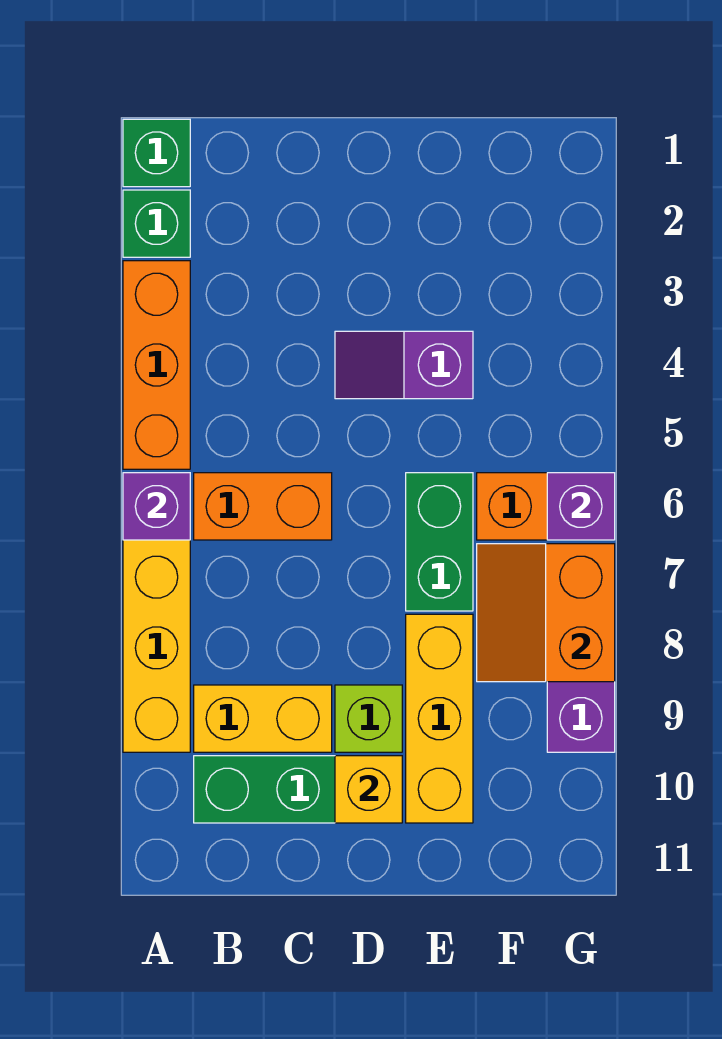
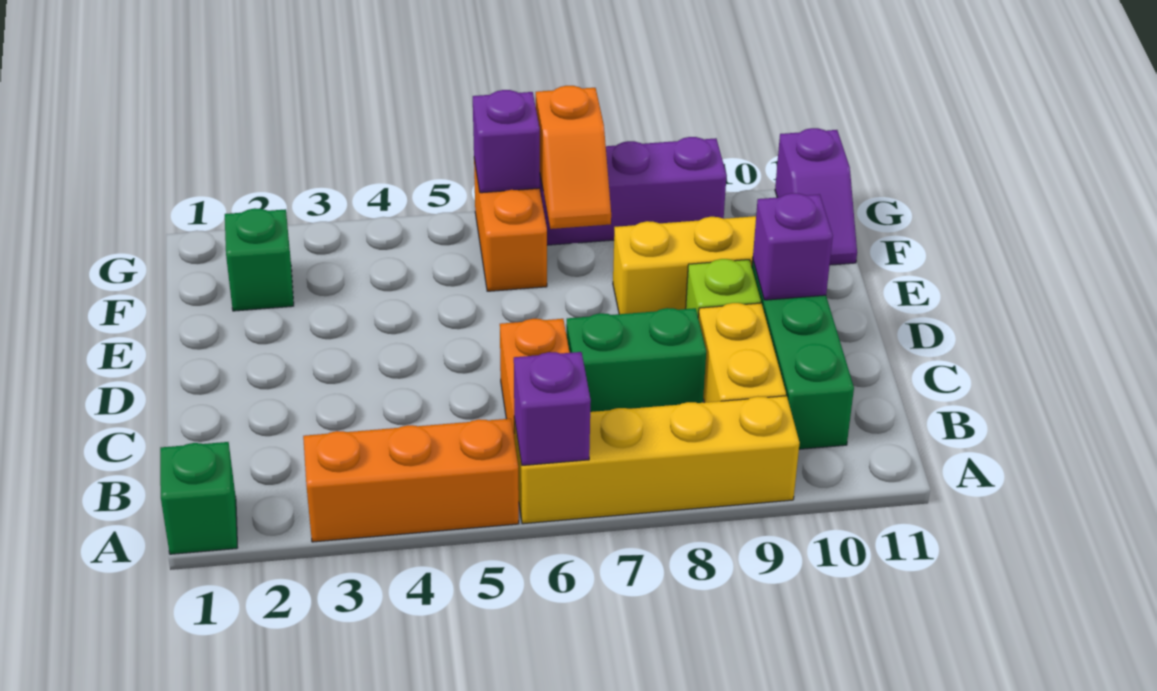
green 1x1 brick [123,190,190,257] -> green 1x1 brick moved to [225,208,294,311]
purple 1x2 slope [335,331,473,399] -> purple 1x2 slope moved to [775,128,857,265]
yellow 1x1 brick [335,756,402,823] -> purple 1x1 brick [753,193,833,300]
green 1x2 brick [406,473,473,611] -> green 1x2 brick moved to [566,308,706,412]
orange 2x2 slope [477,544,615,682] -> orange 1x2 slope [536,86,611,229]

